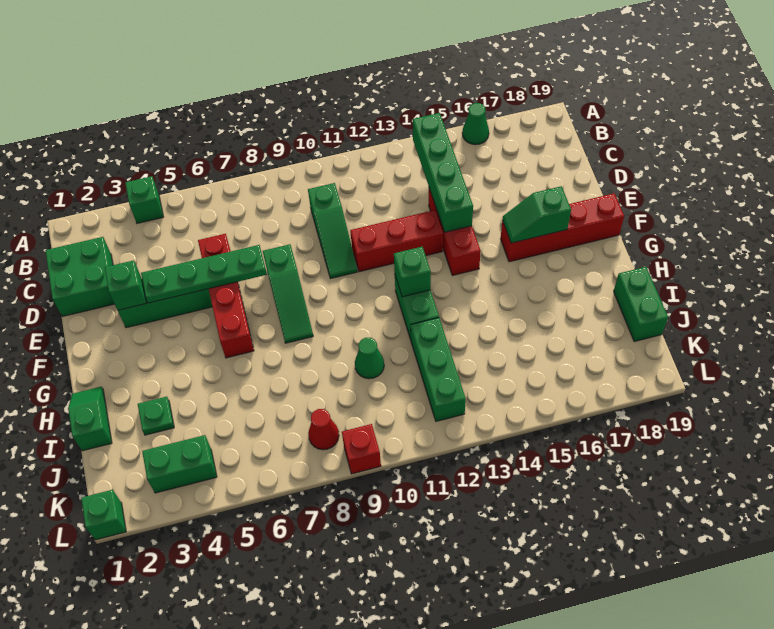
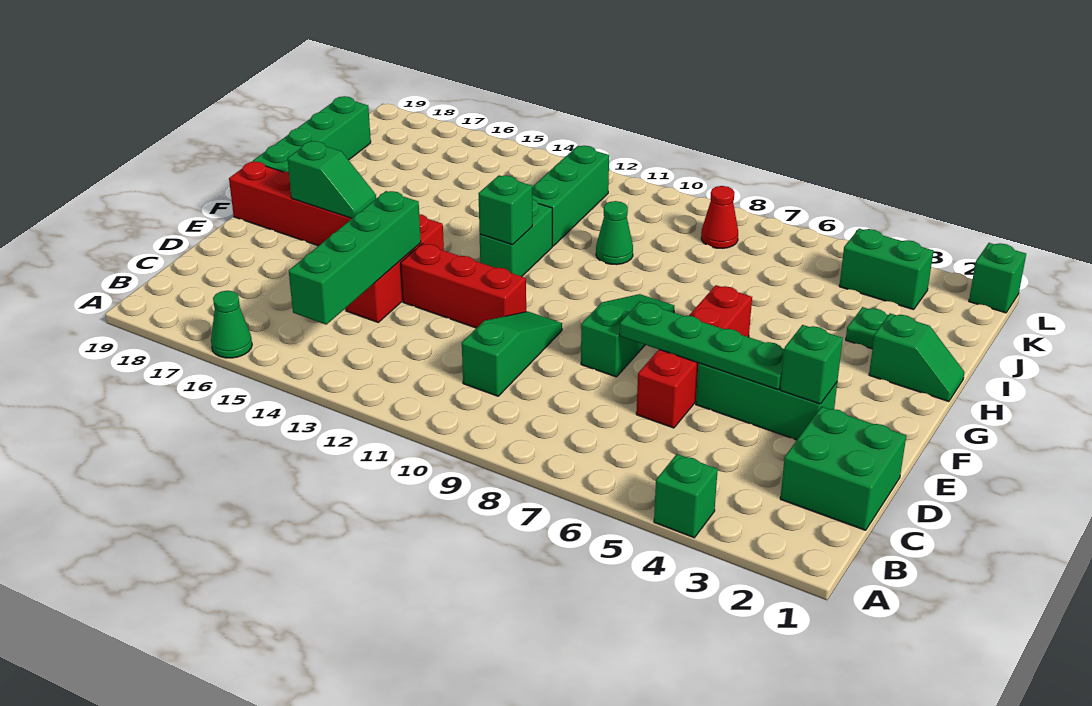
green 1x2 slope [68,387,112,451] -> green 1x2 slope turned to [869,313,964,402]
green 1x2 brick [614,267,668,341] -> green 1x4 brick [253,96,371,172]
red 1x1 brick [342,424,381,474] -> none

